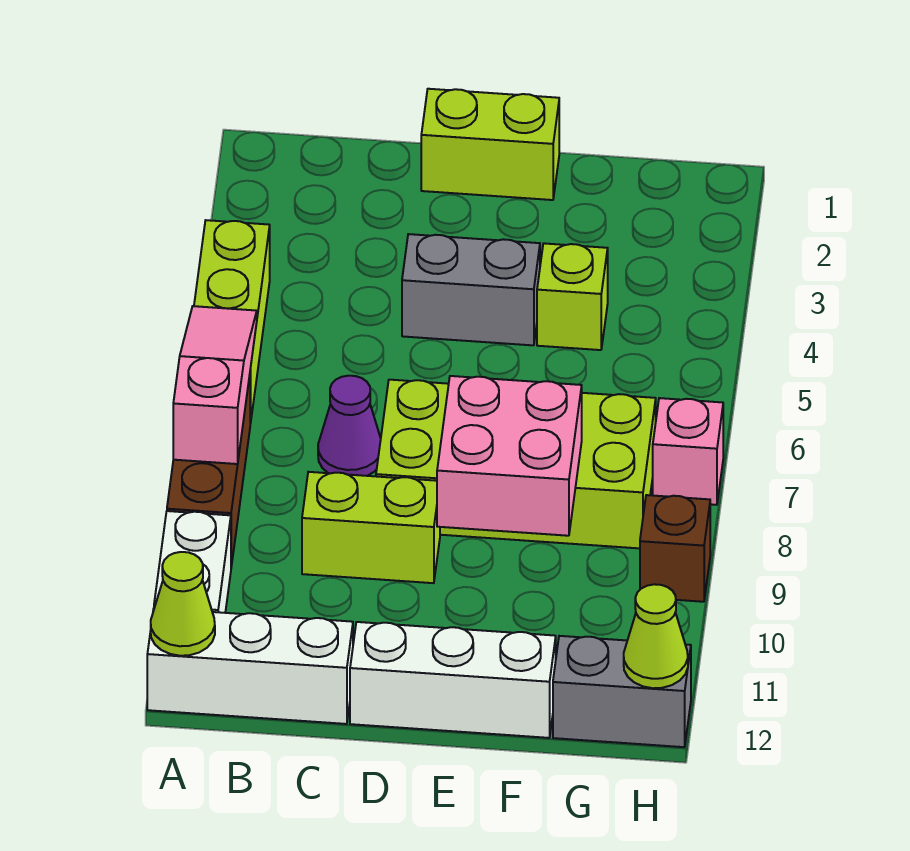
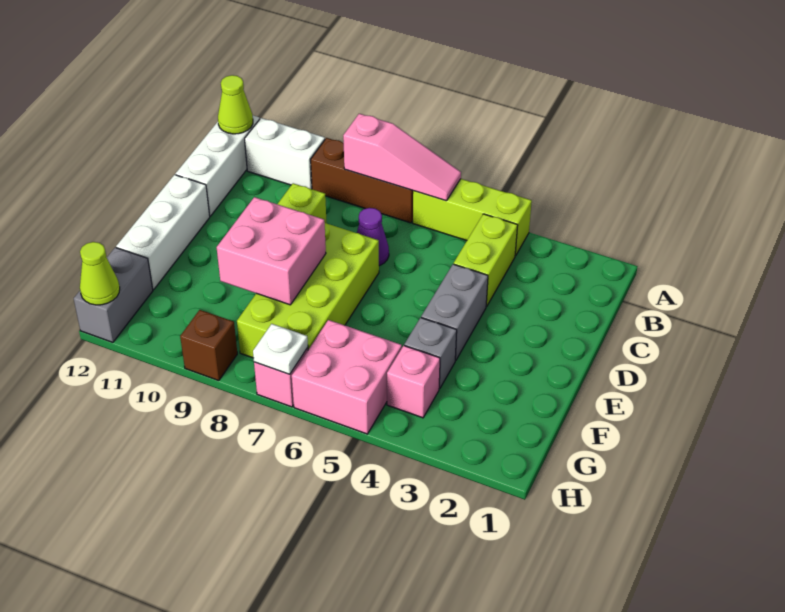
lime 1x2 brick [421,89,559,200] -> lime 1x2 brick moved to [454,214,518,307]
lime 1x1 brick [537,243,608,350] -> grey 1x1 brick [404,318,457,389]
none -> pink 1x1 brick [387,346,440,418]
none -> pink 2x2 brick [292,320,402,434]
none -> white 1x1 plate [253,324,308,374]

